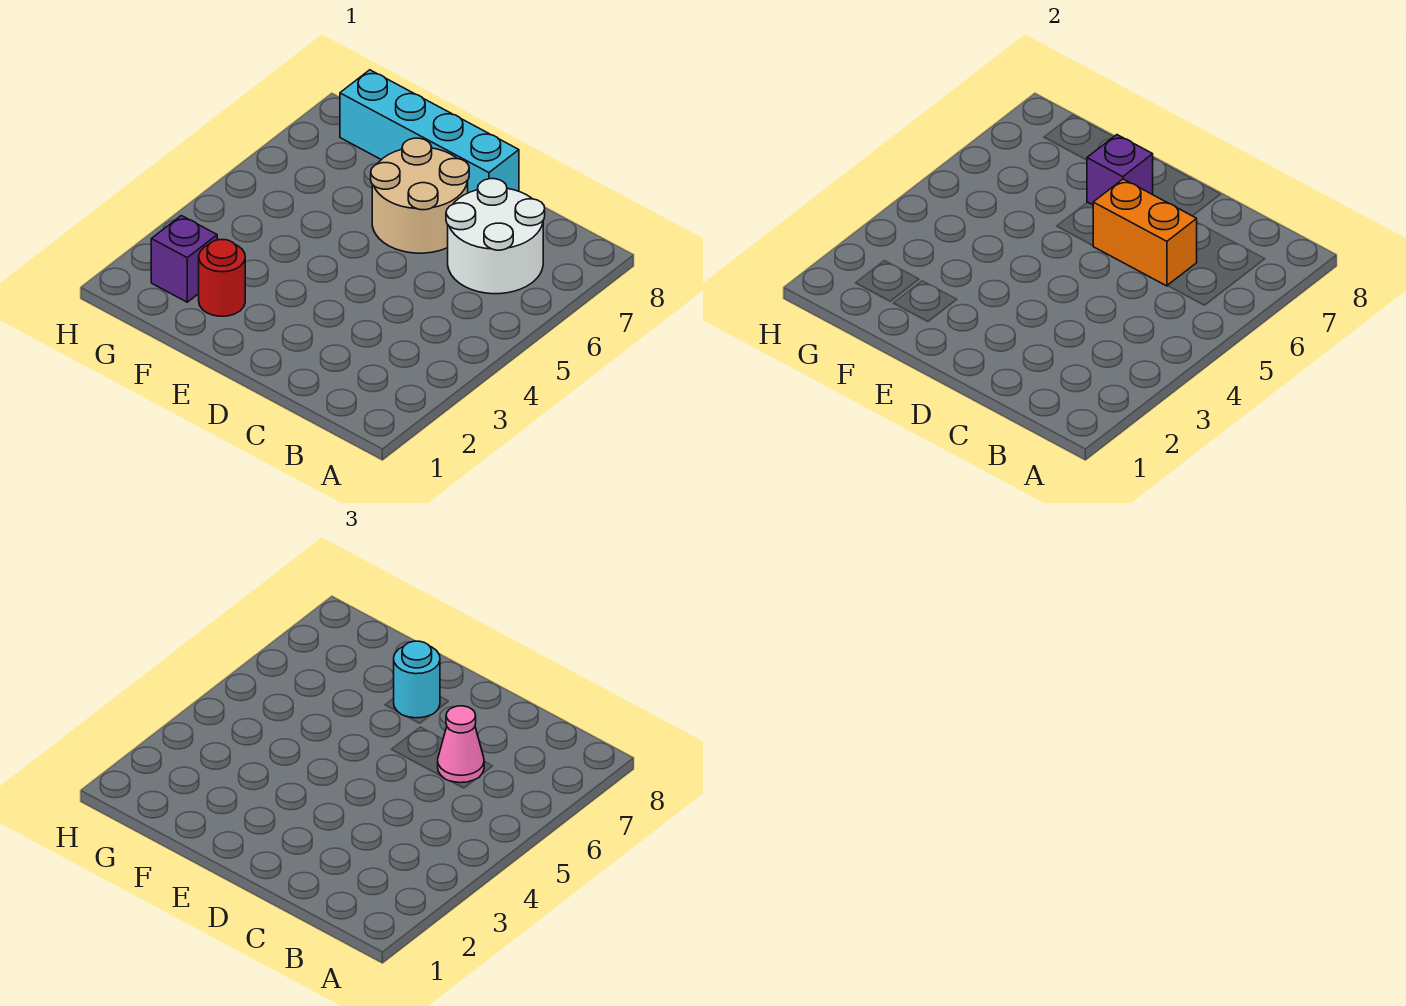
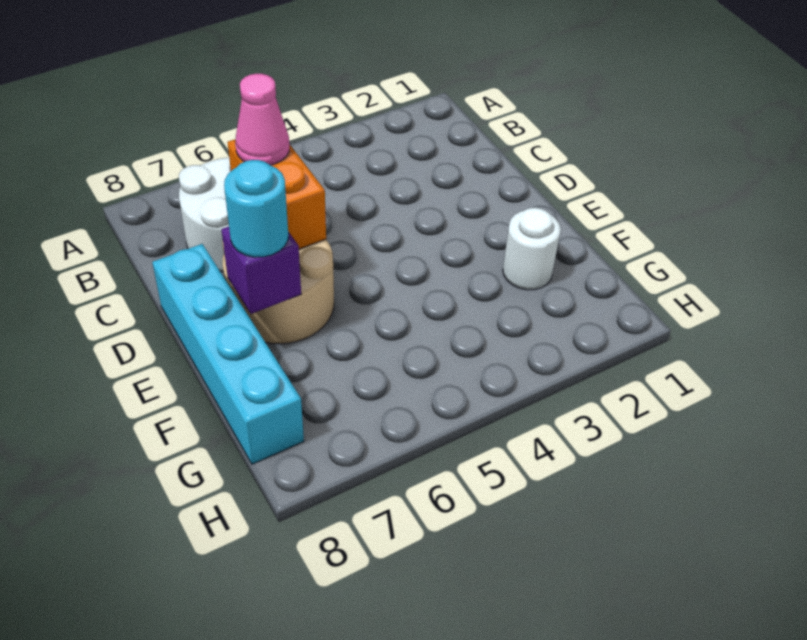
red 1x1 round brick [199,240,245,316] -> white 1x1 round brick [503,208,561,290]
purple 1x1 brick [151,216,217,302] -> none

